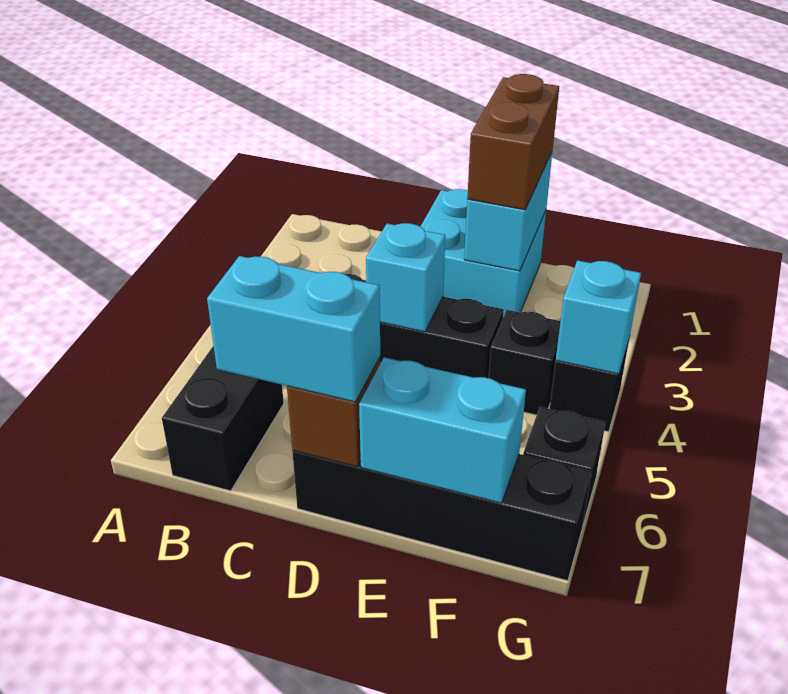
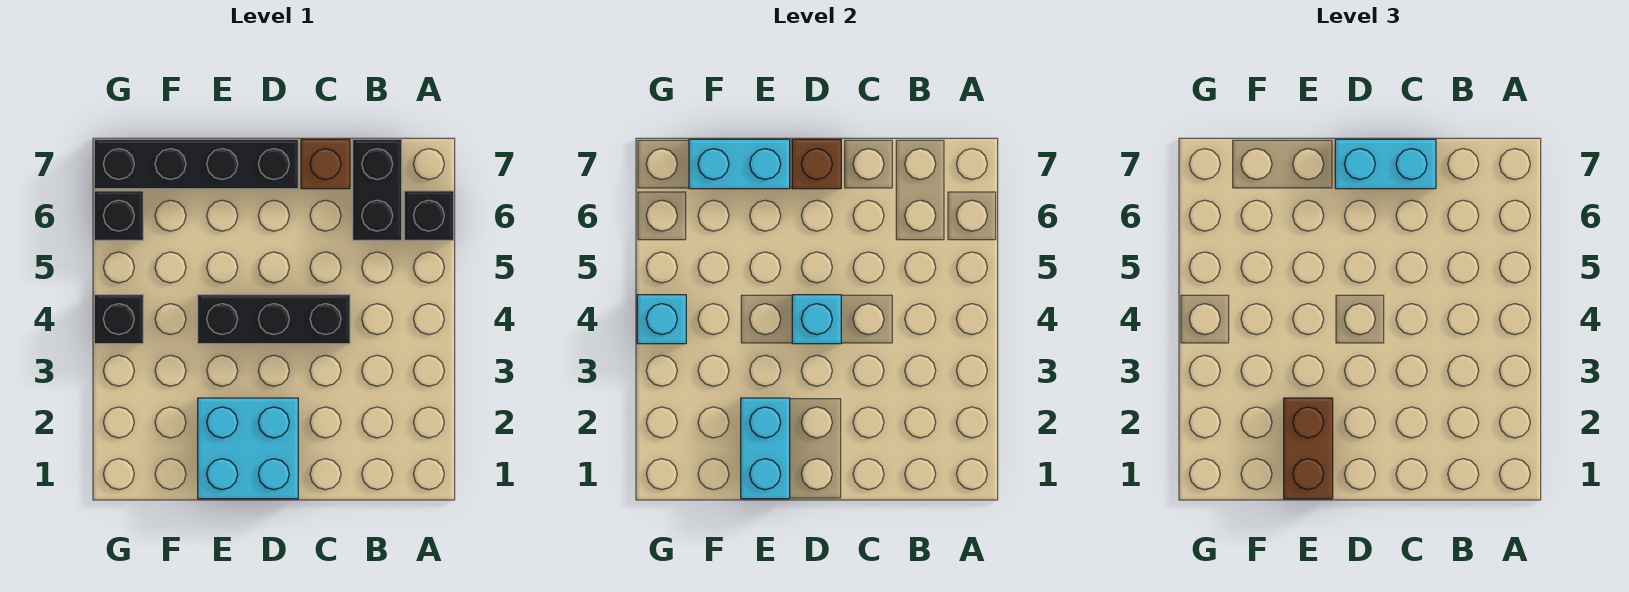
none -> brown 1x1 brick [301,139,350,189]
black 1x1 brick [489,310,561,415] -> black 1x1 brick moved to [404,191,454,240]

